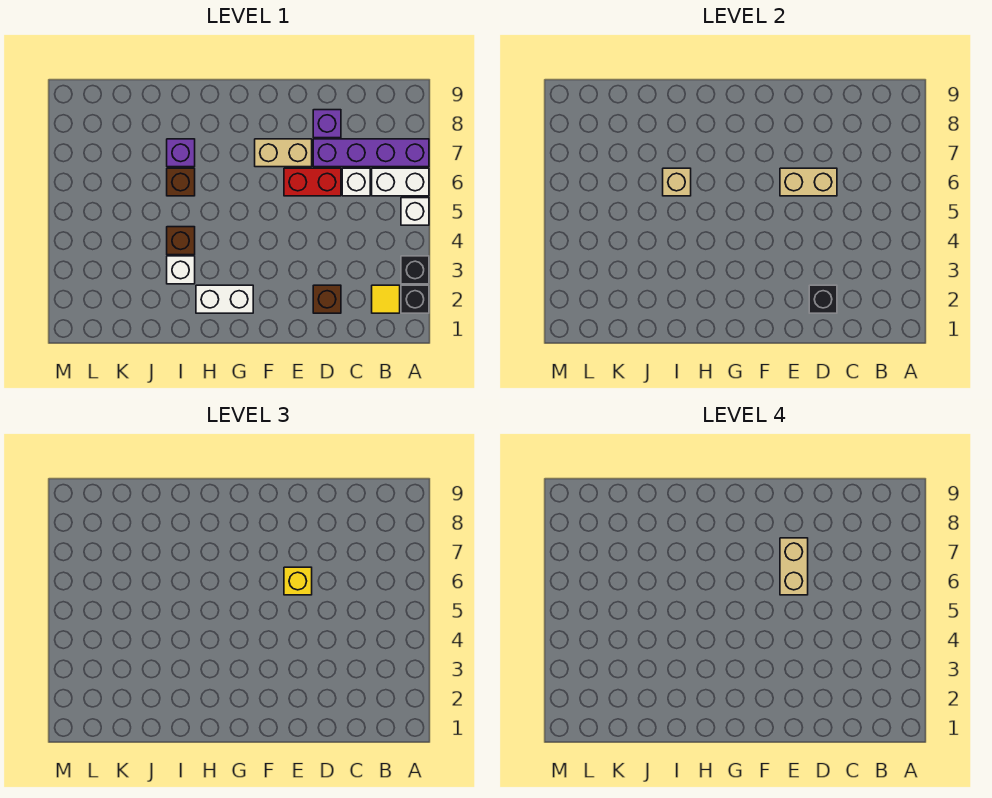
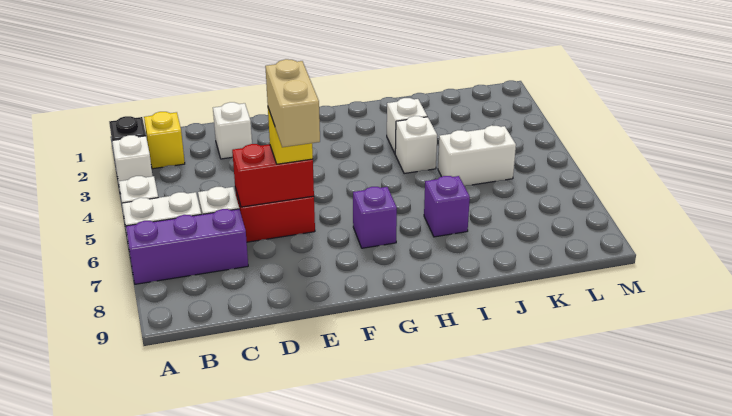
black 1x1 brick [401,256,429,284] -> white 1x1 brick [112,135,152,188]
purple 1x4 brick [313,139,429,167] -> purple 1x3 brick [126,209,248,284]
yellow 1x1 tile [372,285,400,313] -> yellow 1x1 brick [144,112,185,169]
brown 1x1 brick [313,285,341,313] -> white 1x1 brick [213,102,252,159]
black 1x1 brick [809,285,837,313] -> none
tan 1x2 brick [780,168,837,196] -> red 1x2 brick [232,144,314,207]
purple 1x1 brick [313,110,341,138] -> purple 1x1 brick moved to [353,187,397,248]
tan 1x2 brick [255,139,312,167] -> none
white 1x2 brick [196,285,253,313] -> white 1x2 brick moved to [438,125,516,186]
brown 1x1 brick [167,227,195,255] -> white 1x1 brick [395,116,437,174]
brown 1x1 brick [167,168,195,196] -> none
tan 1x1 brick [663,168,691,196] -> none

